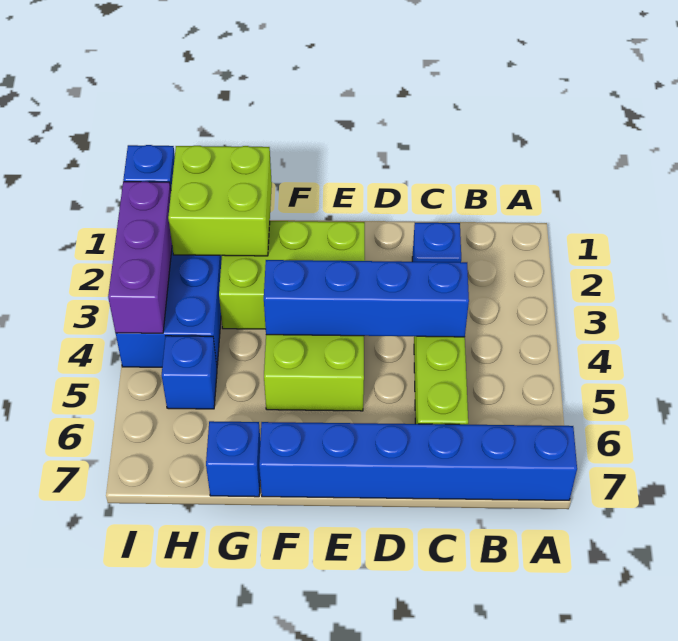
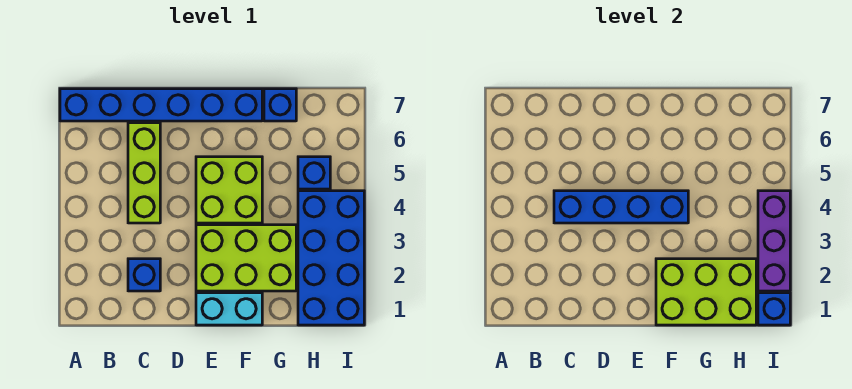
none -> cyan 1x2 brick [196,293,262,325]
lime 2x2 brick [168,146,272,256] -> lime 2x3 brick [656,259,756,325]

